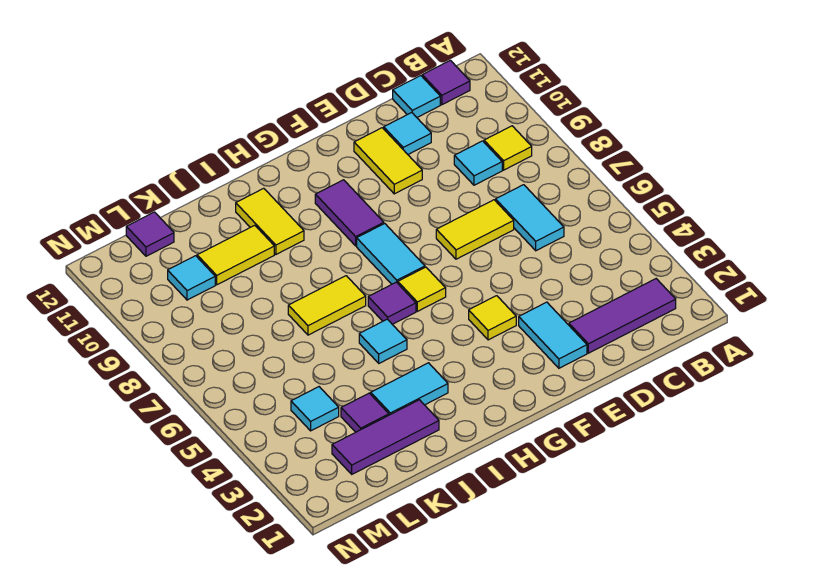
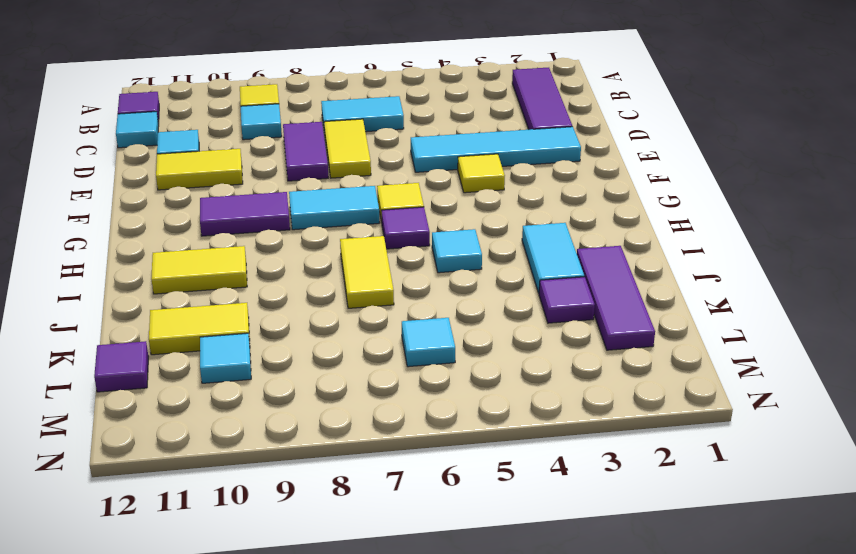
none -> purple 1x2 tile [283,122,328,181]
cyan 1x2 tile [519,302,587,368] -> cyan 1x4 tile [411,127,581,172]
yellow 1x2 tile [197,225,274,285] -> yellow 1x2 tile turned to [149,303,250,355]
cyan 1x1 tile [291,387,339,431] -> cyan 1x1 tile moved to [402,318,455,367]

